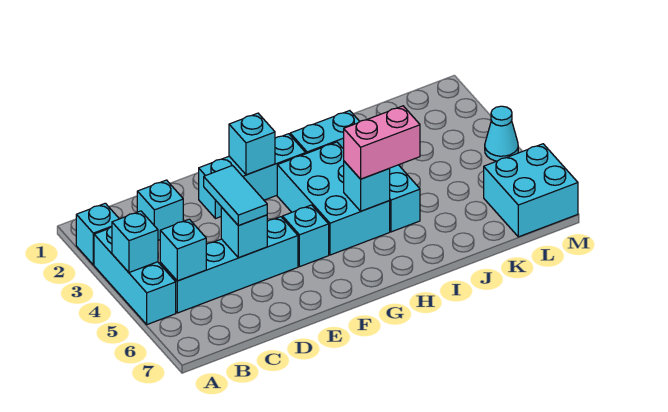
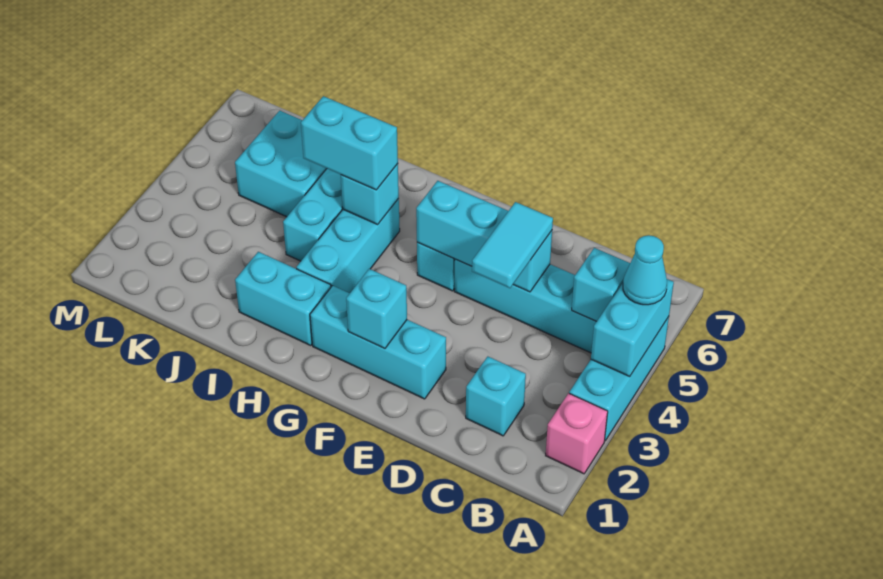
cyan 1x1 brick [76,203,119,265] -> pink 1x1 brick [546,393,608,474]
cyan 1x1 brick [112,211,158,272] -> cyan 1x2 brick [591,279,674,377]
cyan 1x1 brick [221,207,267,258] -> cyan 1x3 brick [416,181,552,292]
cyan 2x3 brick [277,142,390,255] -> cyan 1x3 brick [296,199,400,293]
pink 1x2 brick [344,106,420,179] -> cyan 1x2 brick [301,96,398,190]
cyan 2x2 brick [484,144,578,237] -> cyan 2x2 brick moved to [235,111,327,217]
cyan 1x1 cone [485,106,518,161] -> cyan 1x1 cone moved to [623,235,667,305]

